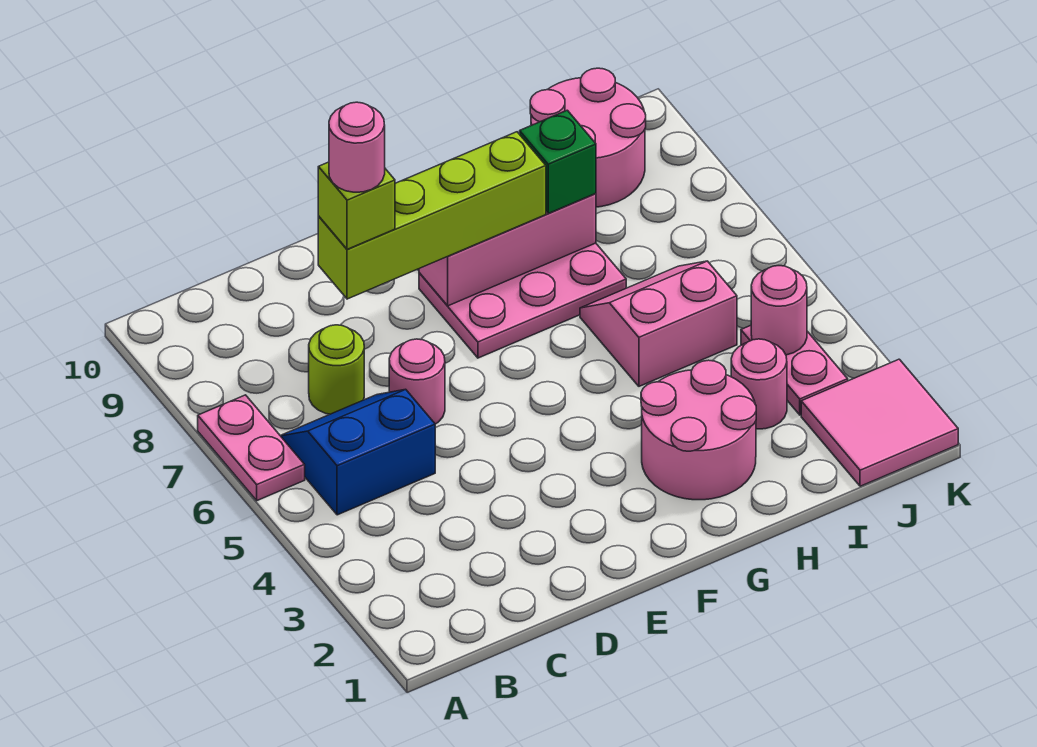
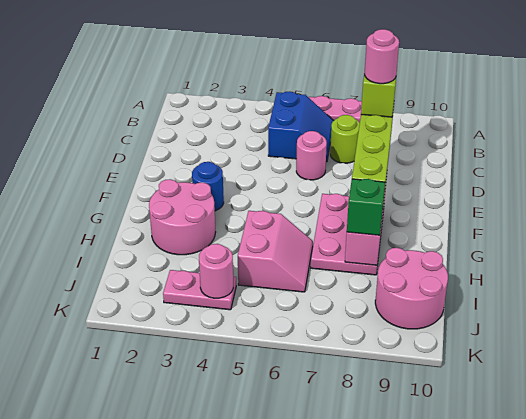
none -> blue 1x1 round brick [192,162,224,211]
pink 1x1 round brick [731,339,787,429] -> none
pink 2x2 tile [801,359,958,486] -> none

